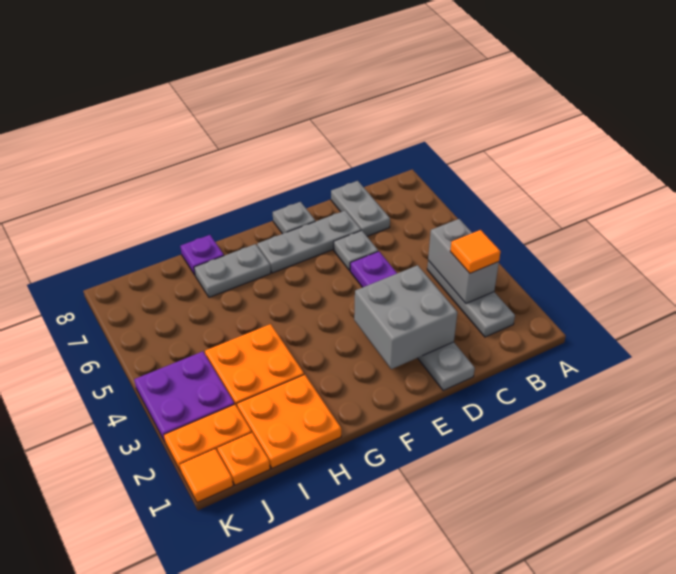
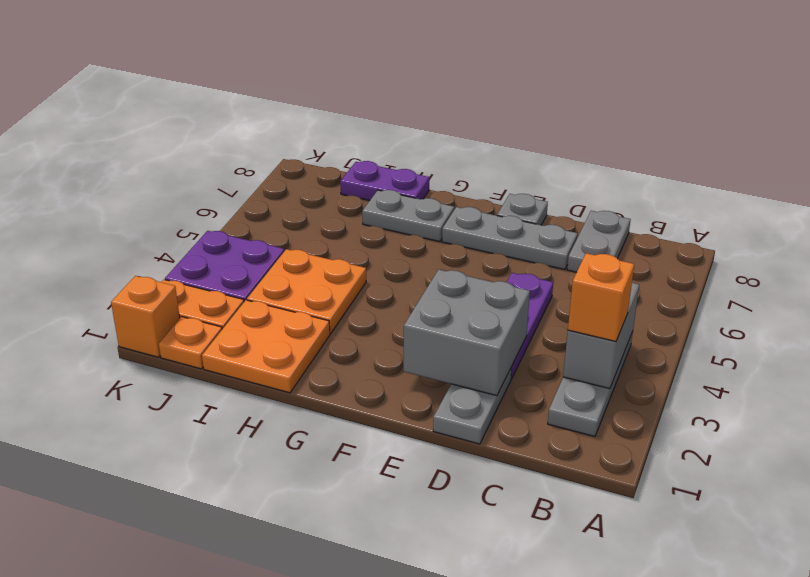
orange 1x1 tile [450,230,501,273] -> orange 1x1 brick [568,253,634,342]
grey 1x1 plate [334,231,378,271] -> none
purple 1x1 plate [180,235,224,275] -> purple 1x2 plate [340,161,429,200]
orange 1x1 tile [180,449,233,503] -> orange 1x1 brick [111,276,180,357]

